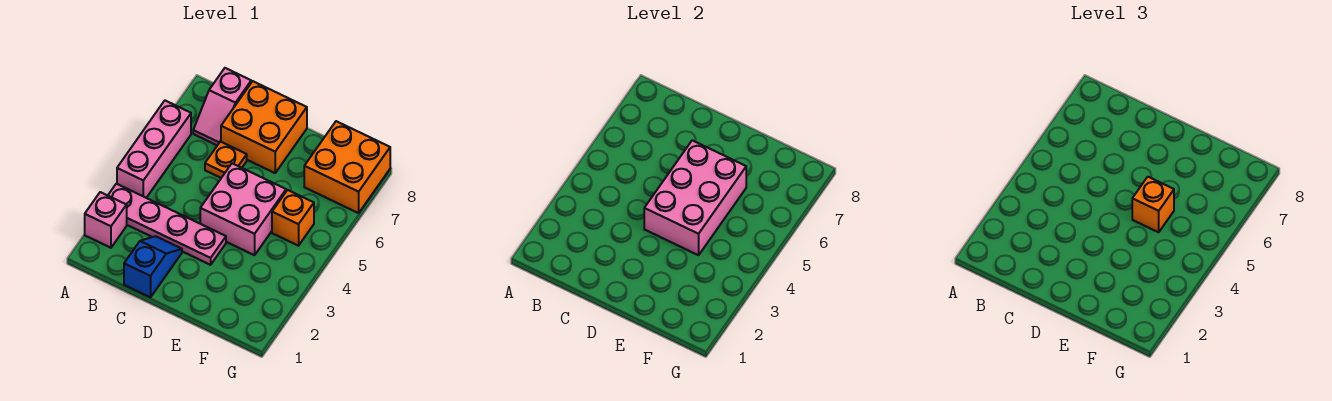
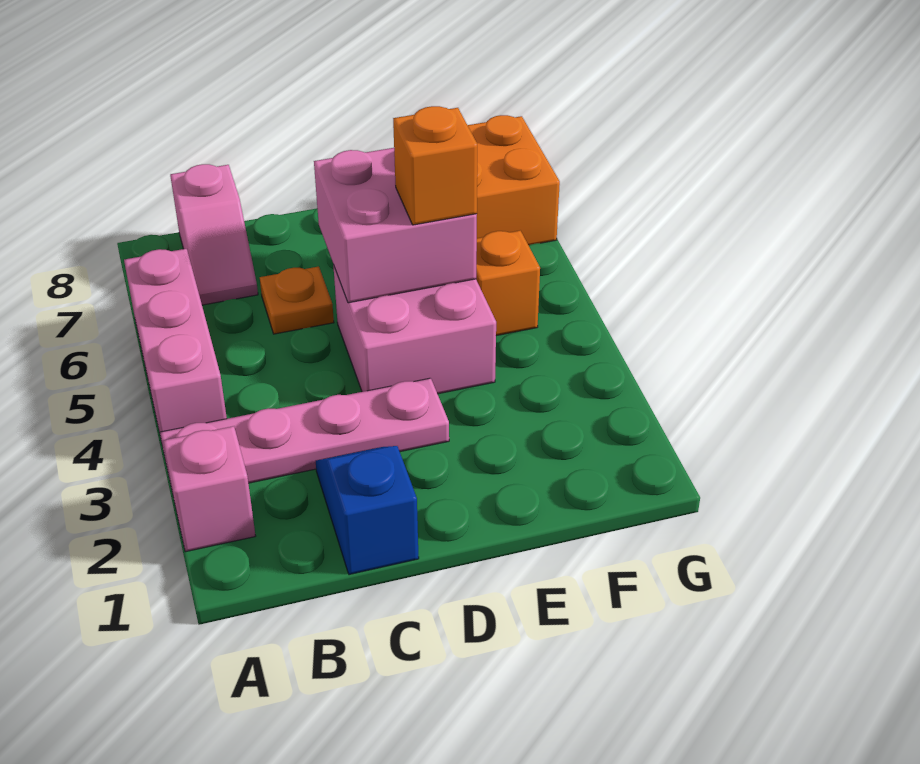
orange 2x2 brick [221,81,307,173] -> none
pink 2x3 brick [644,140,746,255] -> pink 2x2 brick [314,148,477,303]

